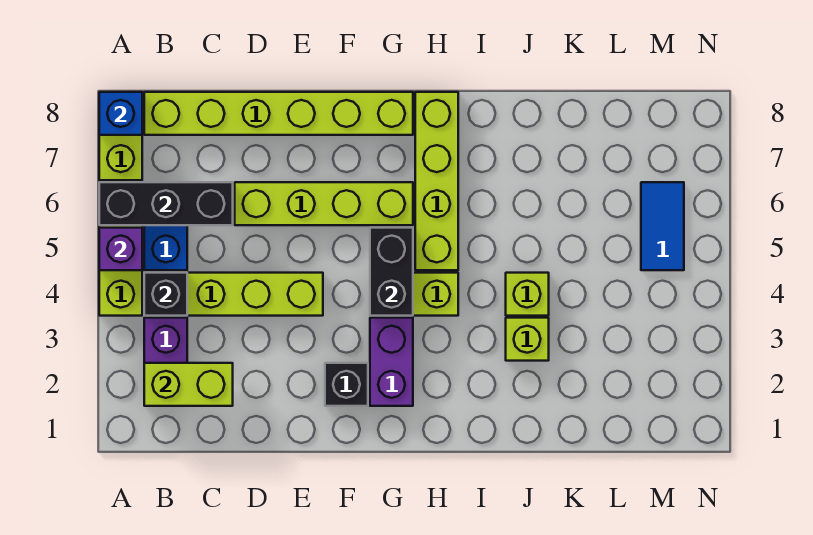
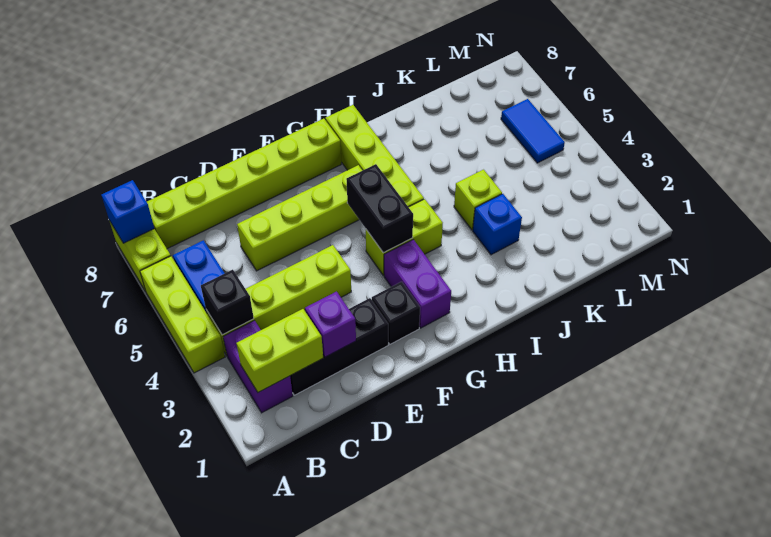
purple 1x1 brick [99,228,142,270] -> purple 1x1 brick moved to [305,291,356,357]
black 1x3 brick [99,182,233,225] -> black 1x3 brick moved to [290,298,388,395]
lime 1x1 brick [506,318,549,361] -> blue 1x1 brick [473,194,522,255]

